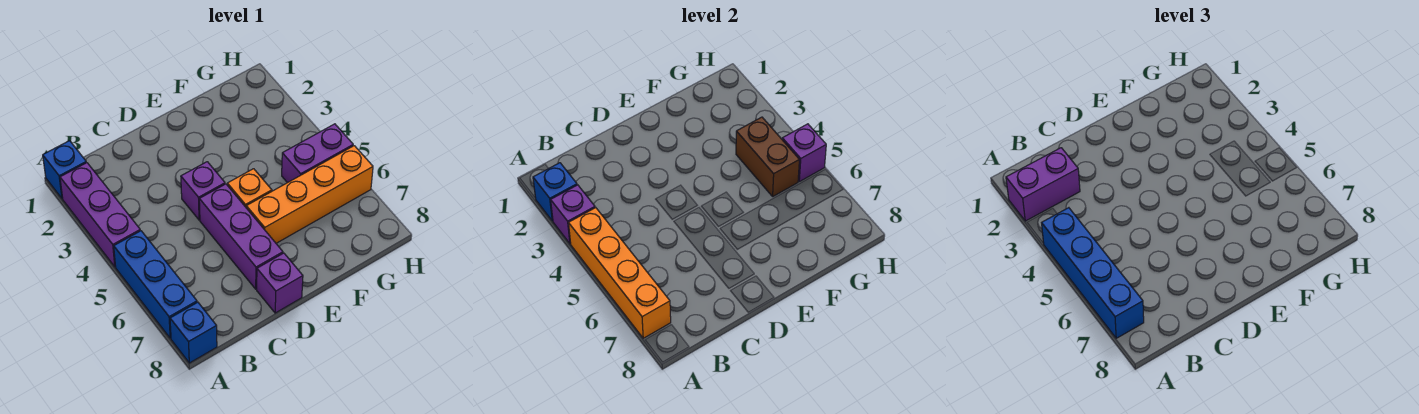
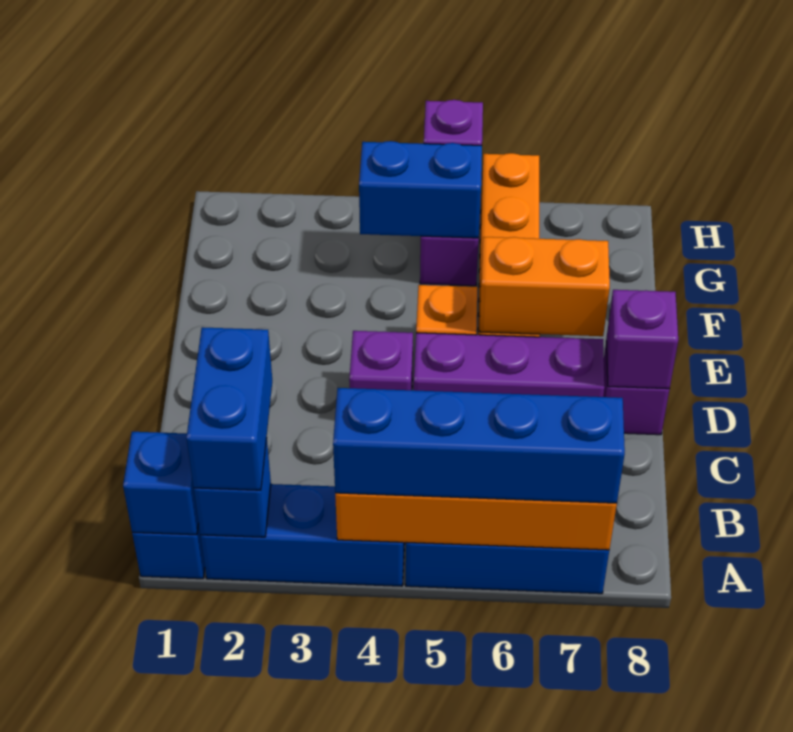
purple 1x3 brick [60,163,140,267] -> blue 1x3 brick [200,484,405,586]
purple 1x2 brick [1006,148,1080,221] -> blue 1x2 brick [186,327,272,490]
purple 1x1 brick [551,185,595,244] -> purple 1x1 brick moved to [606,290,678,389]
blue 1x1 brick [170,302,217,363] -> blue 1x1 brick moved to [123,432,199,535]
none -> orange 1x2 brick [479,237,610,336]
brown 1x2 brick [736,117,799,196] -> blue 1x2 brick [359,141,482,238]

